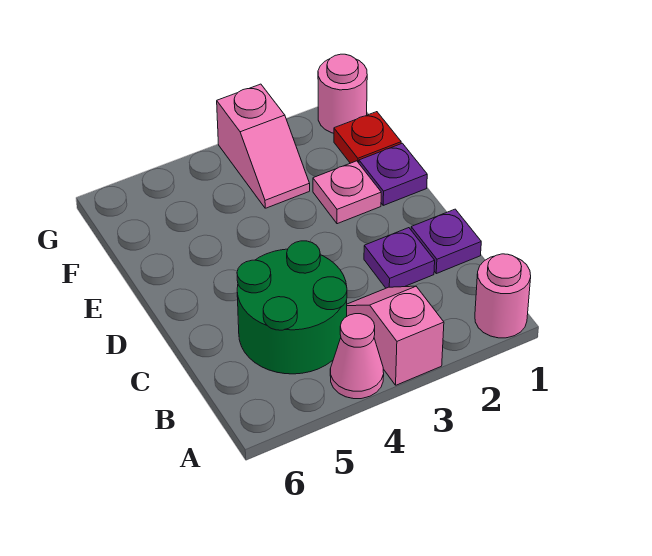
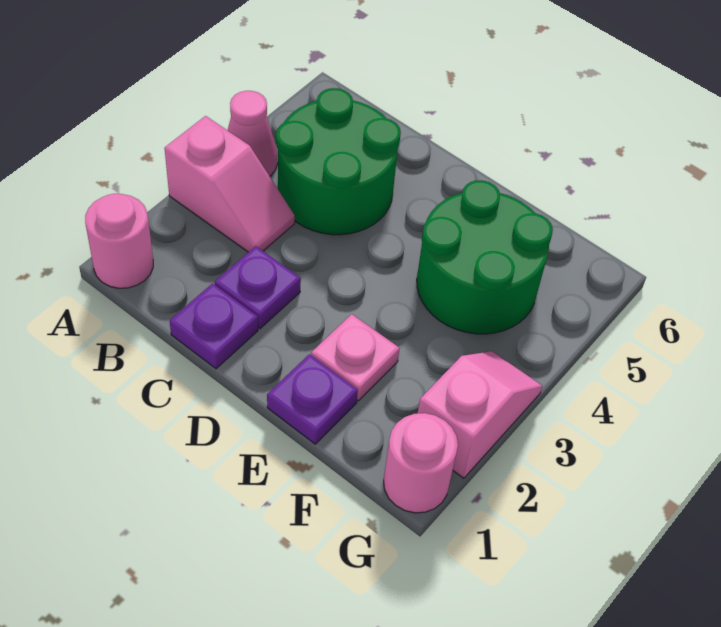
none -> green 2x2 round brick [417,180,553,334]
red 1x1 plate [334,112,401,163] -> none
pink 1x2 slope [217,84,310,208] -> pink 1x2 slope turned to [418,351,542,478]

